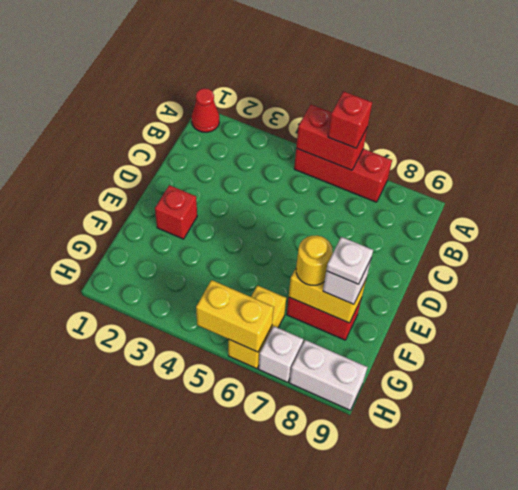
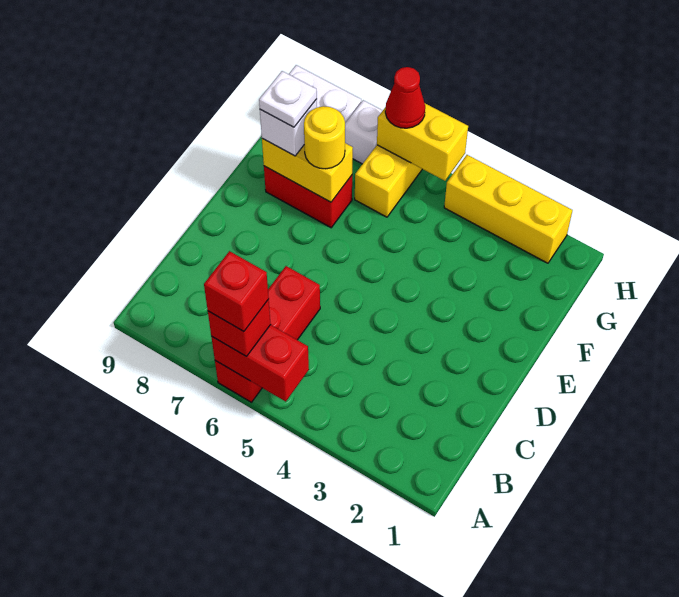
red 1x1 cone [192,88,220,132] -> red 1x1 cone moved to [385,67,425,128]
red 1x3 brick [294,148,392,202] -> red 1x3 brick turned to [215,266,320,402]
red 1x1 brick [155,185,197,239] -> red 1x1 brick moved to [204,251,269,331]
none -> yellow 1x3 brick [444,155,572,263]

